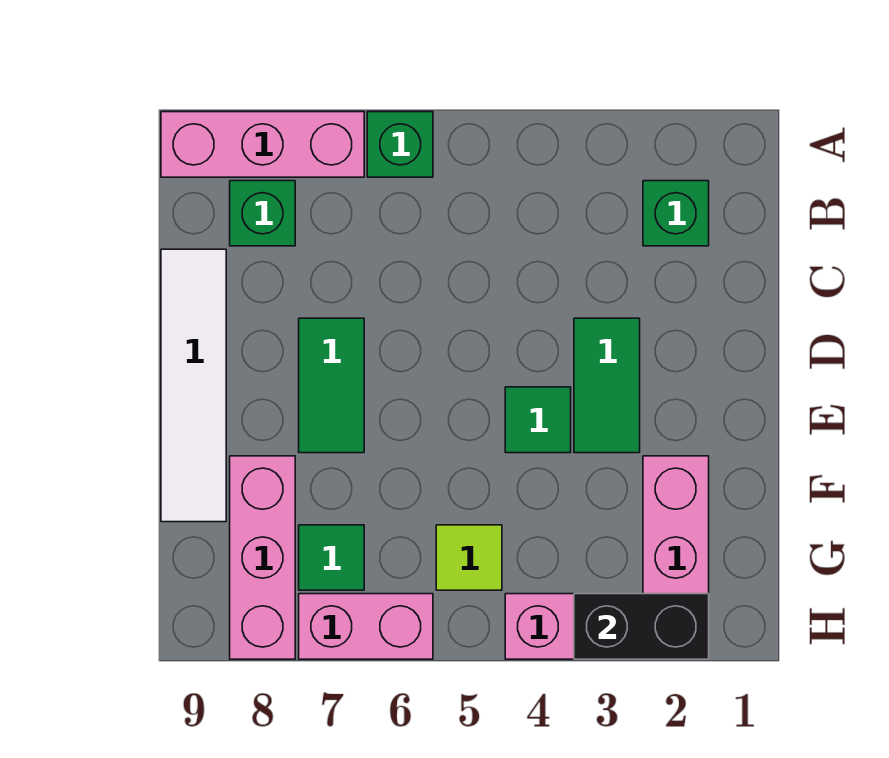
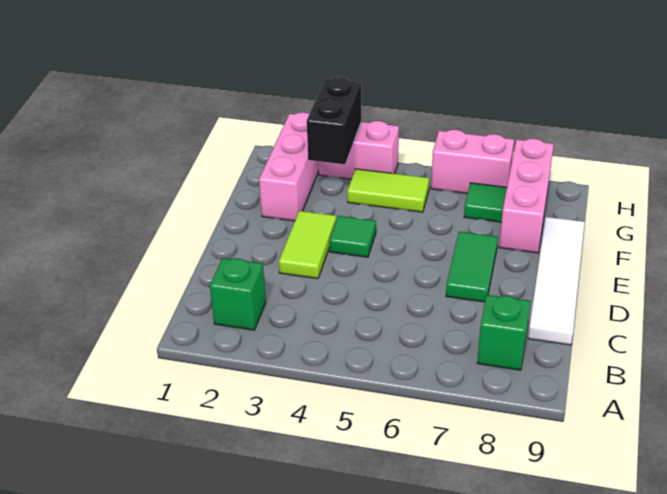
green 1x1 brick [367,112,433,177] -> none
pink 1x3 brick [161,112,364,177] -> none
green 1x2 tile [574,318,640,453] -> lime 1x2 tile [279,211,336,279]
lime 1x1 tile [436,525,502,590] -> lime 1x2 tile [347,169,429,212]
black 1x2 brick [574,594,709,659] -> black 1x2 brick turned to [307,77,361,164]

